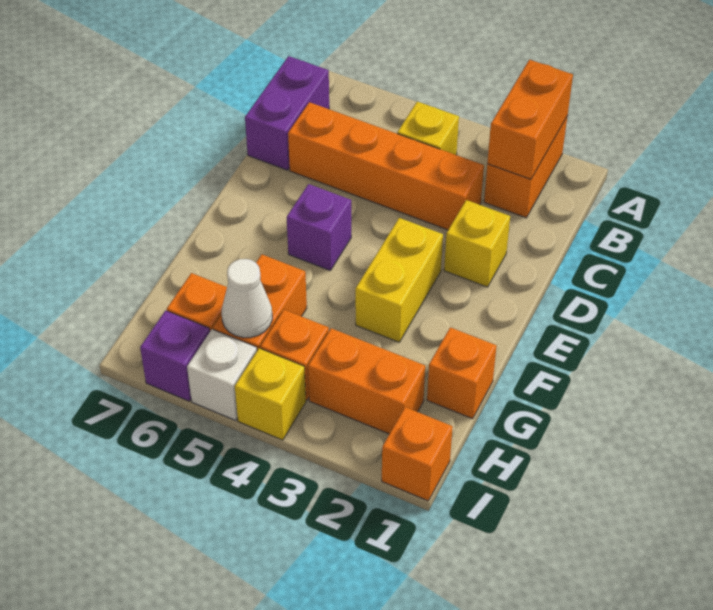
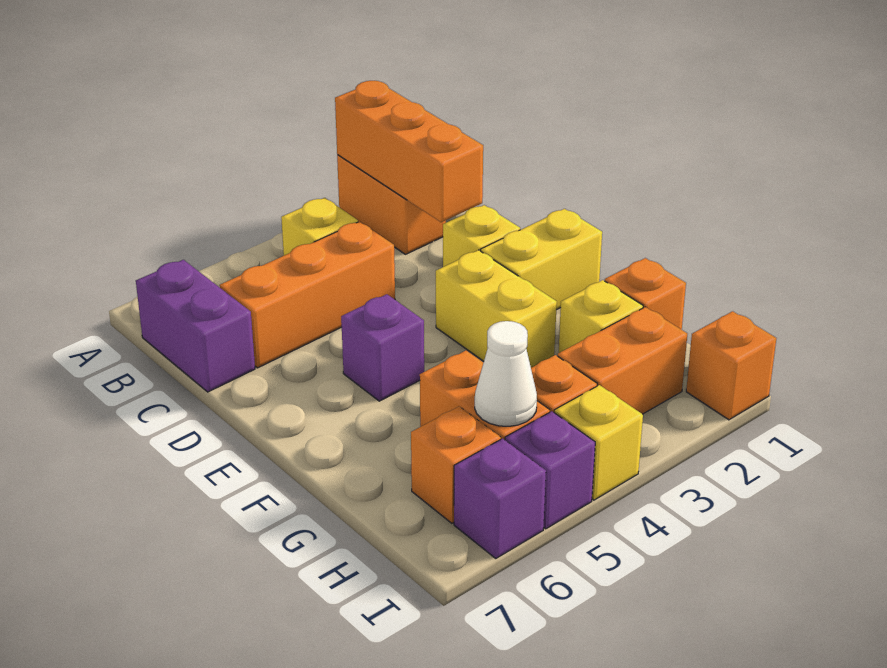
orange 1x2 brick [487,60,573,179] -> orange 1x3 brick [335,81,483,222]
orange 1x4 brick [288,102,484,230] -> orange 1x3 brick [220,221,395,368]
none -> yellow 1x2 brick [481,209,602,310]
none -> yellow 1x1 brick [559,280,643,353]
white 1x1 brick [187,329,257,420] -> purple 1x1 brick [505,411,595,529]

